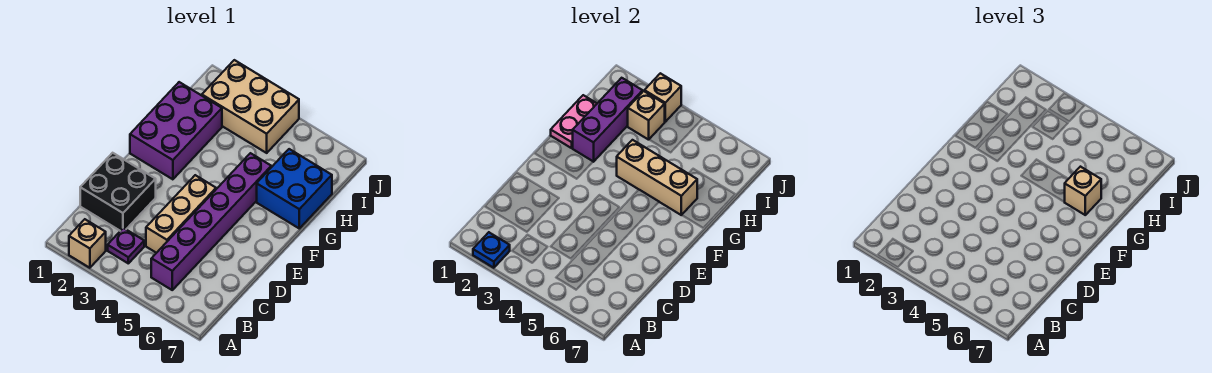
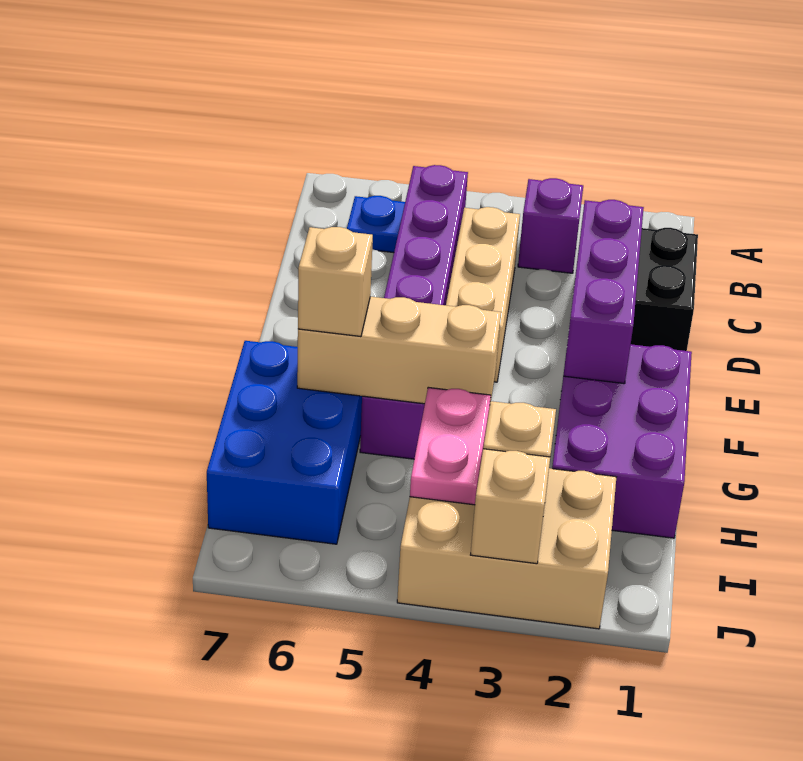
tan 1x1 brick [69,219,106,268] -> none
blue 1x1 plate [473,232,510,268] -> blue 1x1 plate moved to [347,196,405,253]
purple 1x1 plate [108,228,144,263] -> purple 1x1 brick [518,178,583,273]
pink 1x2 plate [551,95,597,148] -> pink 1x2 plate moved to [410,387,491,505]
purple 1x3 brick [573,78,643,162] -> purple 1x3 brick moved to [563,200,644,384]
blue 2x2 brick [257,149,332,228] -> blue 2x3 brick [207,341,362,544]

